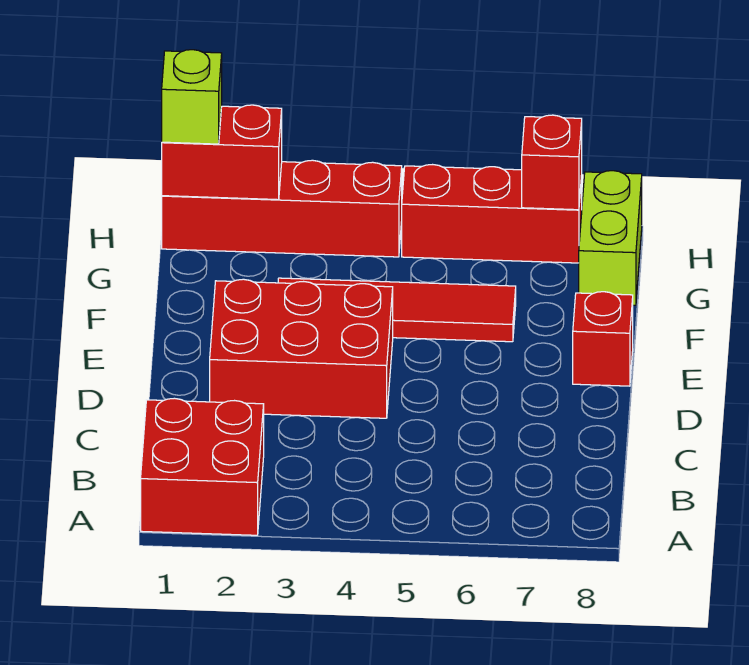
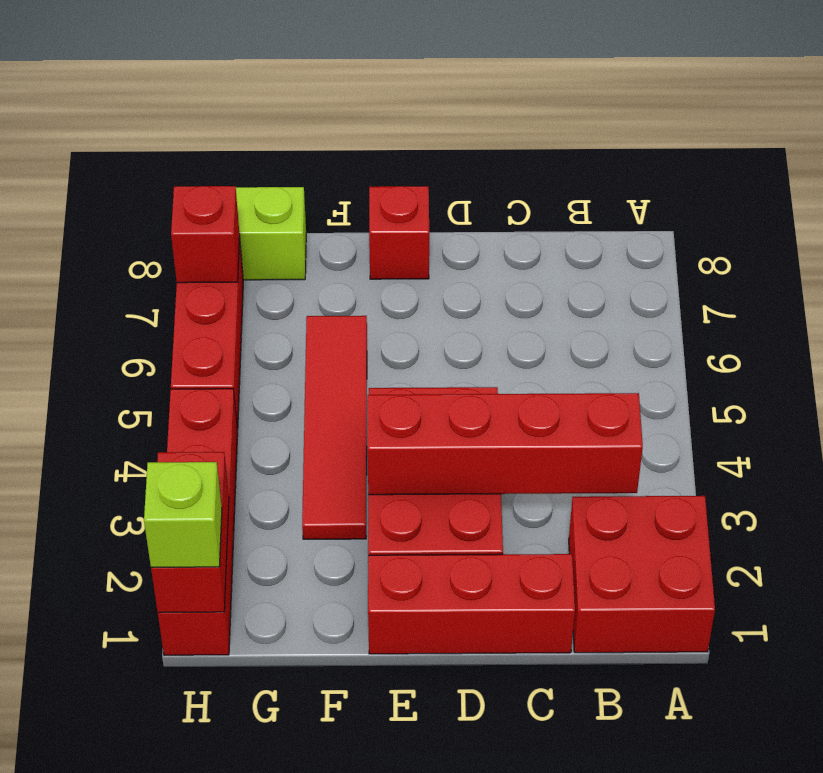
none -> red 1x4 brick [367,393,643,495]
none -> red 1x3 brick [368,554,575,654]

